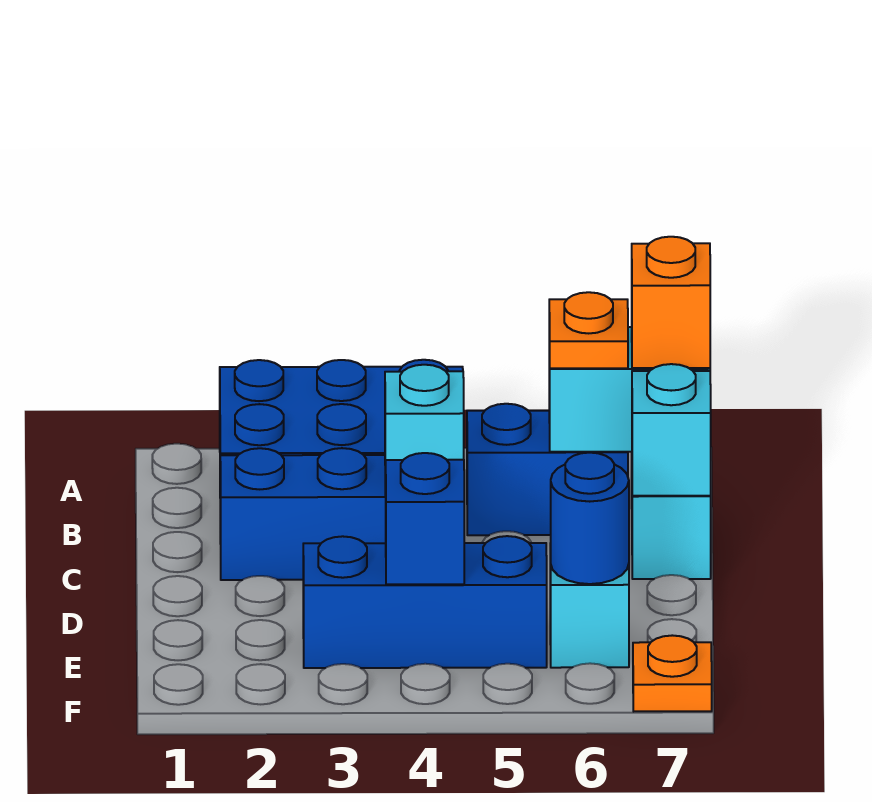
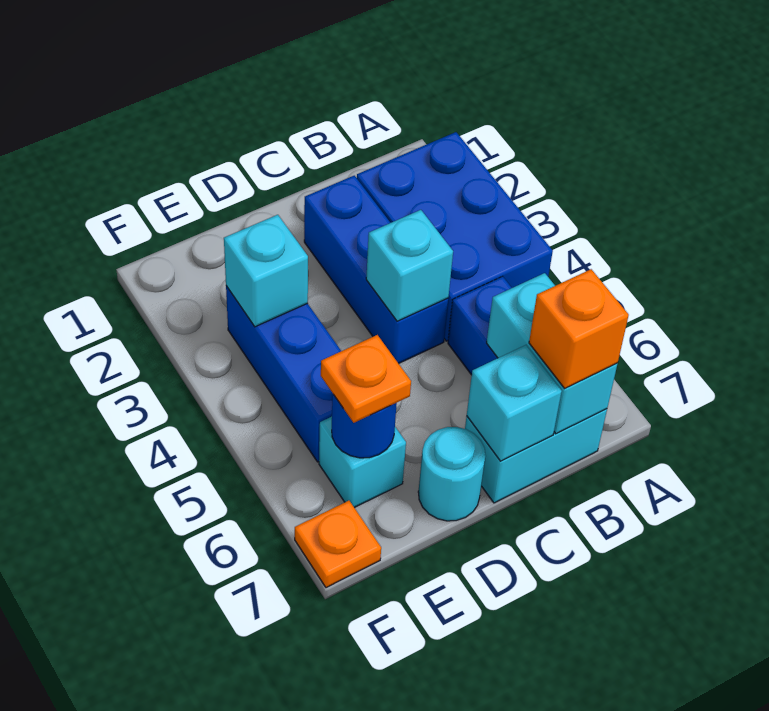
orange 1x1 plate [549,292,628,368] -> orange 1x1 plate moved to [321,335,411,423]
none -> cyan 1x1 round brick [418,427,486,521]
none -> cyan 1x1 brick [224,215,308,327]
blue 1x1 brick [386,453,464,584] -> none

